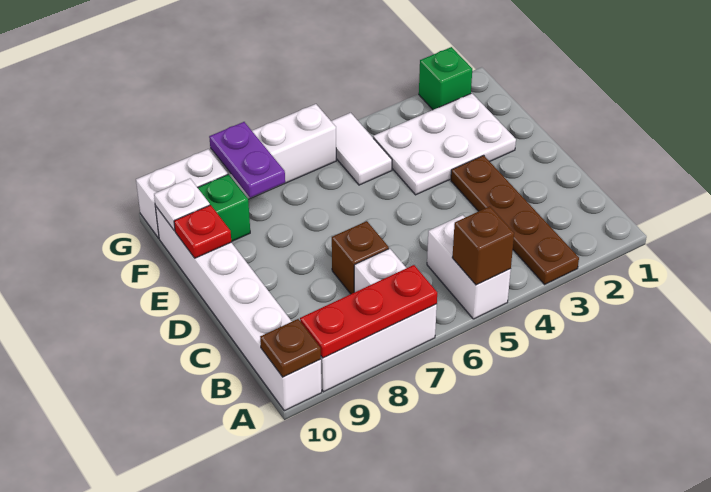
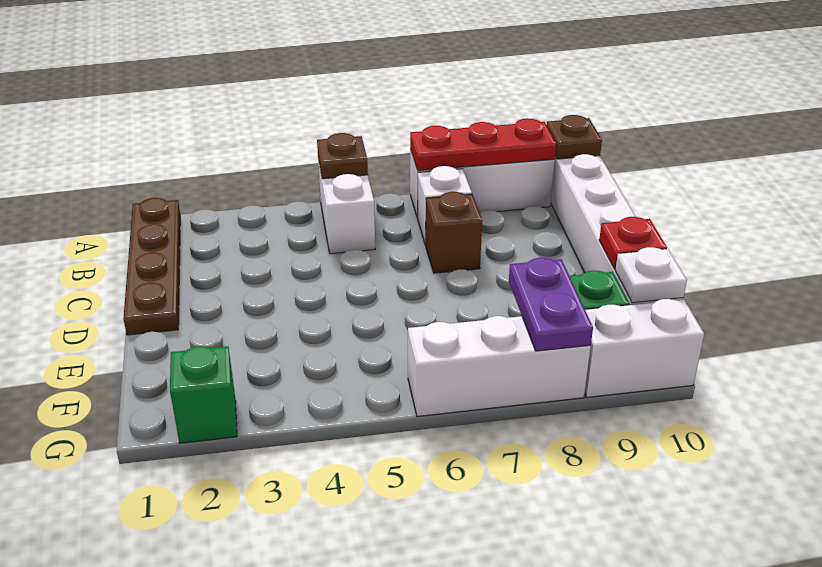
brown 1x4 plate [451,155,579,284] -> brown 1x4 plate moved to [123,198,180,335]
brown 1x1 brick [452,206,514,285] -> brown 1x1 plate [317,133,368,179]
white 2x3 plate [373,93,516,195] -> none
white 1x2 tile [331,113,392,185] -> none

